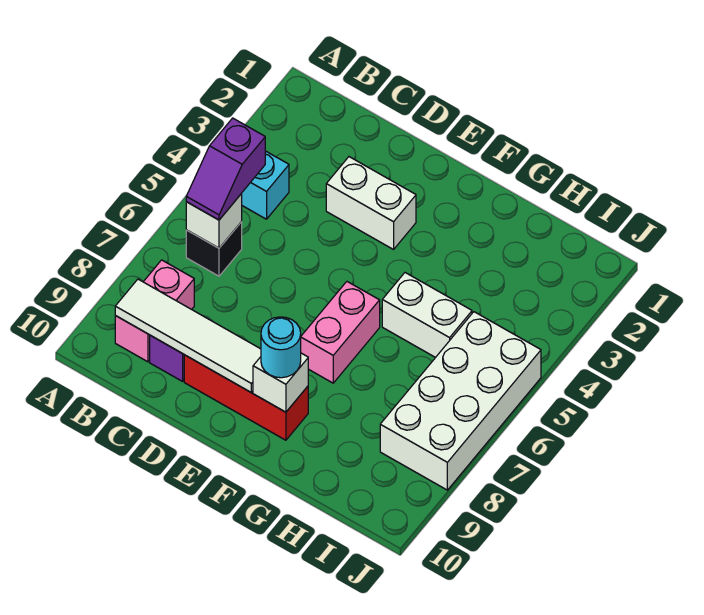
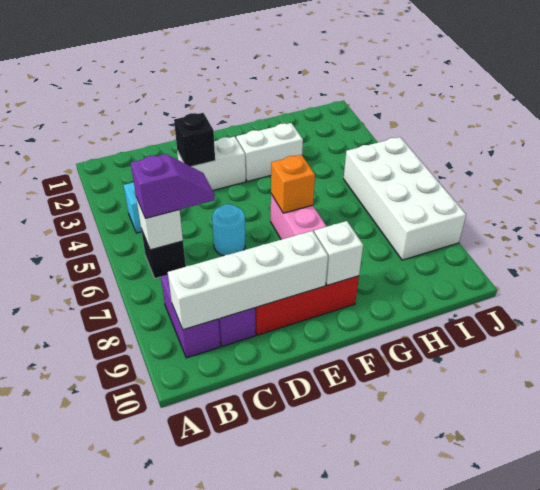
purple 1x2 slope [186,118,265,220] -> purple 1x2 slope turned to [131,154,215,218]
pink 1x2 brick [115,260,194,362] -> purple 1x2 brick [161,274,220,358]
white 1x4 tile [115,279,261,393] -> white 1x4 brick [168,231,328,330]
none -> black 1x1 brick [174,113,215,167]
none -> orange 1x1 brick [271,155,315,213]
cyan 1x1 round brick [261,317,301,378] -> cyan 1x1 round brick moved to [212,204,245,256]
white 1x2 brick [382,273,472,358] -> white 1x2 brick moved to [236,123,303,182]

